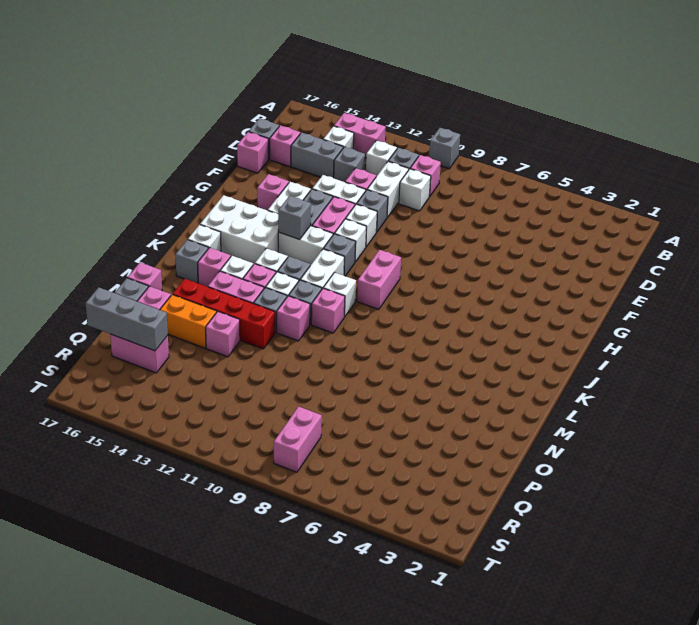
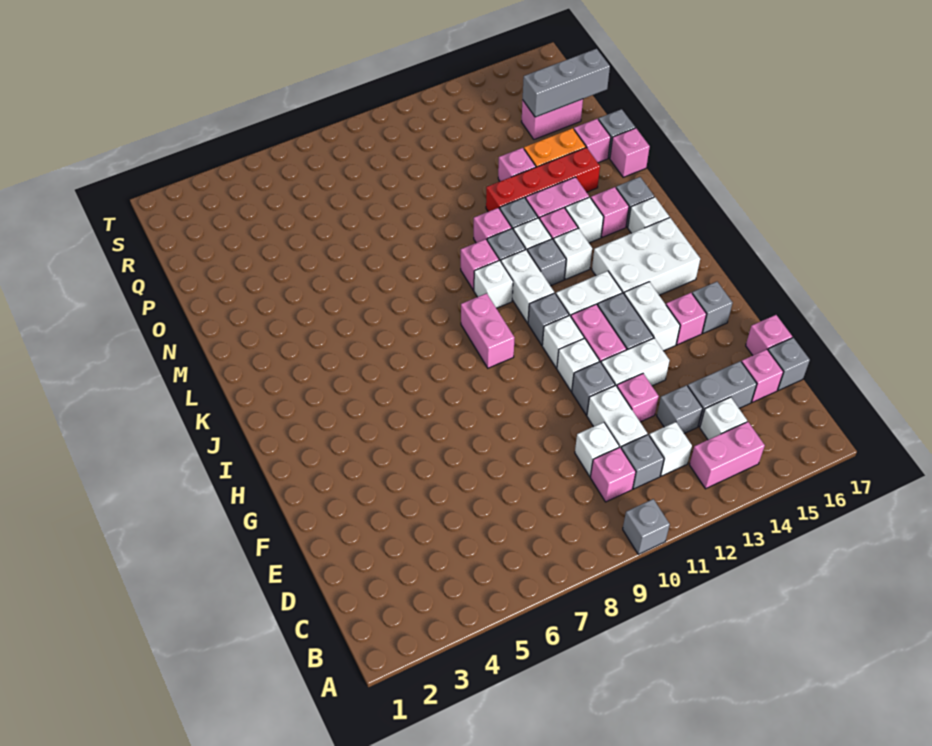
grey 1x1 brick [278,196,311,240] -> grey 1x1 brick moved to [692,282,733,333]
pink 1x2 brick [274,407,322,472] -> none

